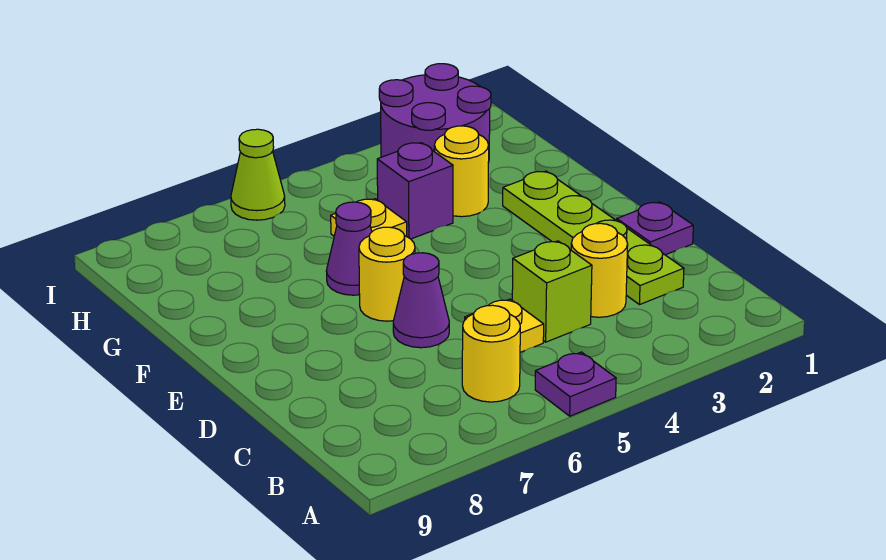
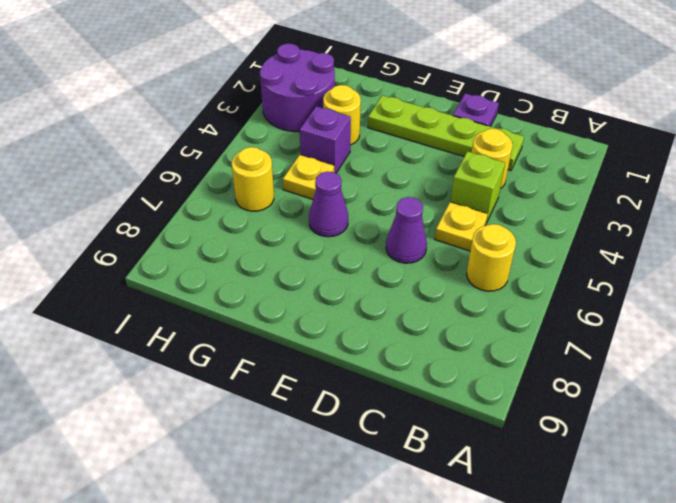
purple 1x1 plate [535,352,616,416] -> none
yellow 1x1 round brick [359,227,415,321] -> yellow 1x1 round brick moved to [232,147,274,211]
lime 1x1 cone [231,129,285,220] -> none

